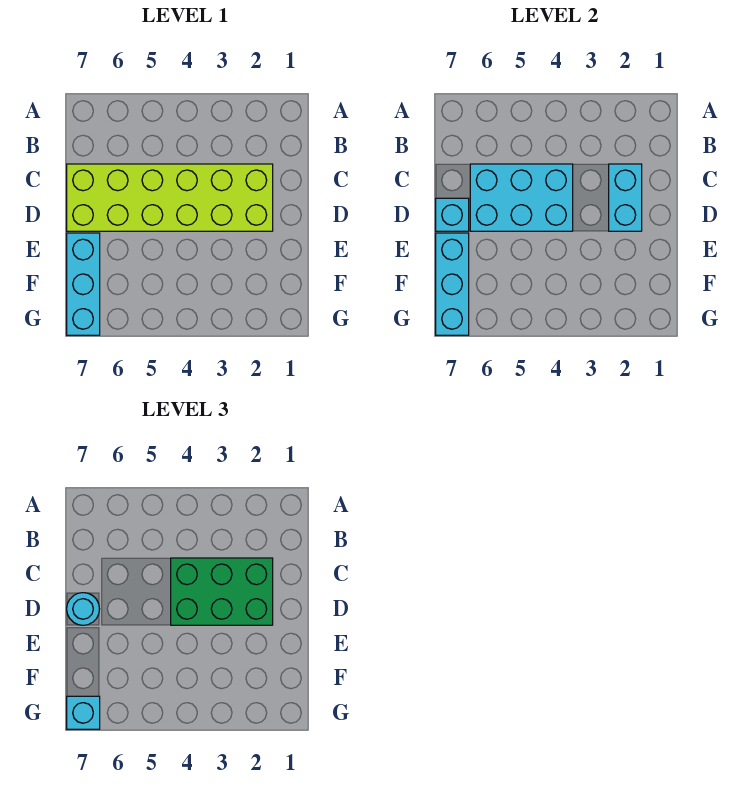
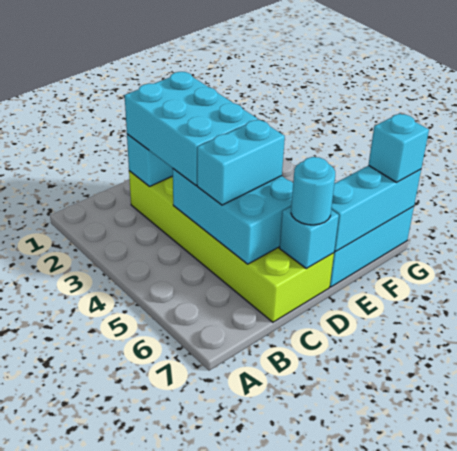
green 2x3 brick [171,558,273,625] -> cyan 2x3 brick [125,72,257,186]
none -> cyan 1x2 brick [197,119,285,205]

